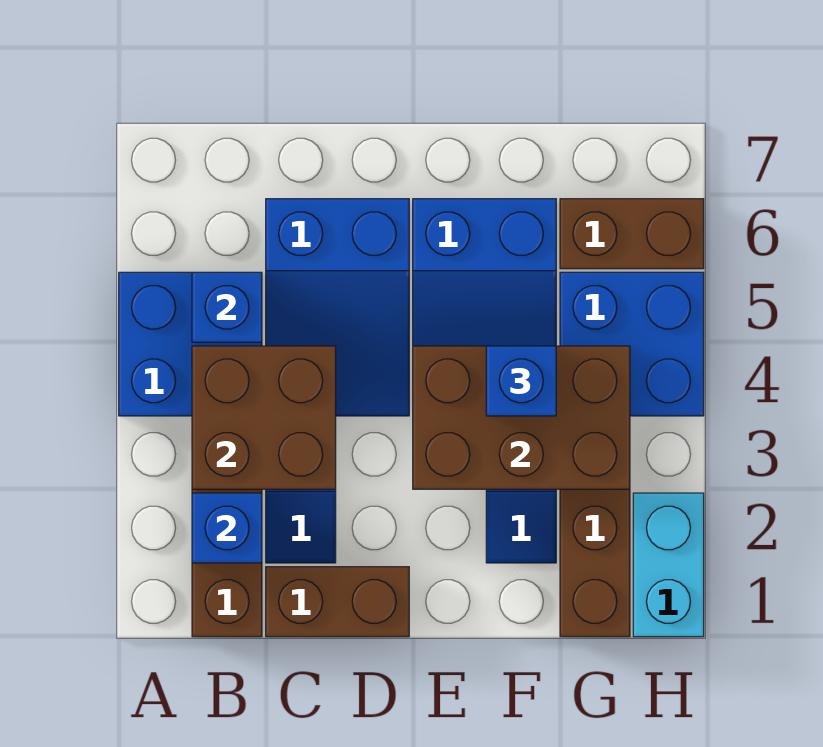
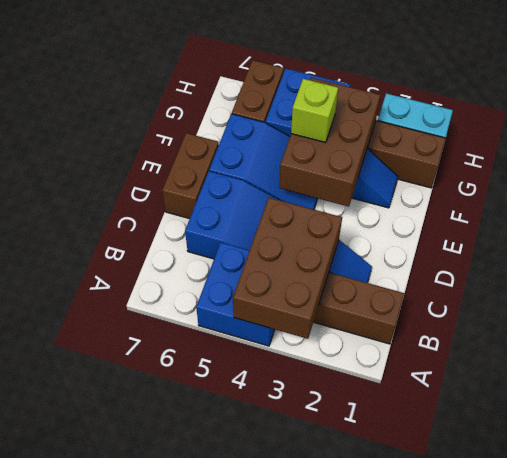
blue 1x1 brick [192,493,262,563] -> none
brown 2x2 brick [192,346,336,489] -> brown 2x3 brick [233,198,342,339]
blue 1x1 brick [192,272,262,342] -> none
brown 1x2 brick [266,567,409,637] -> brown 1x2 brick moved to [162,133,219,219]
blue 1x1 brick [486,346,556,416] -> lime 1x1 brick [291,79,338,143]

